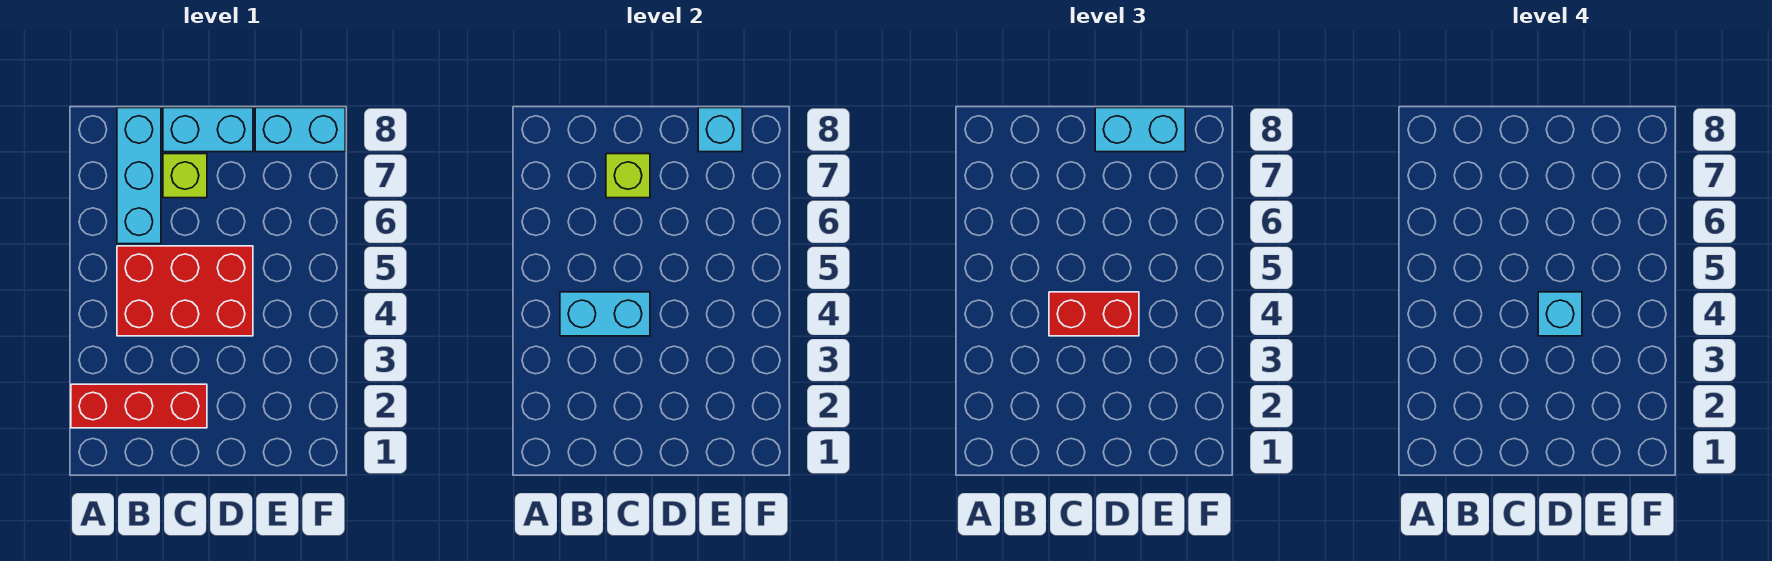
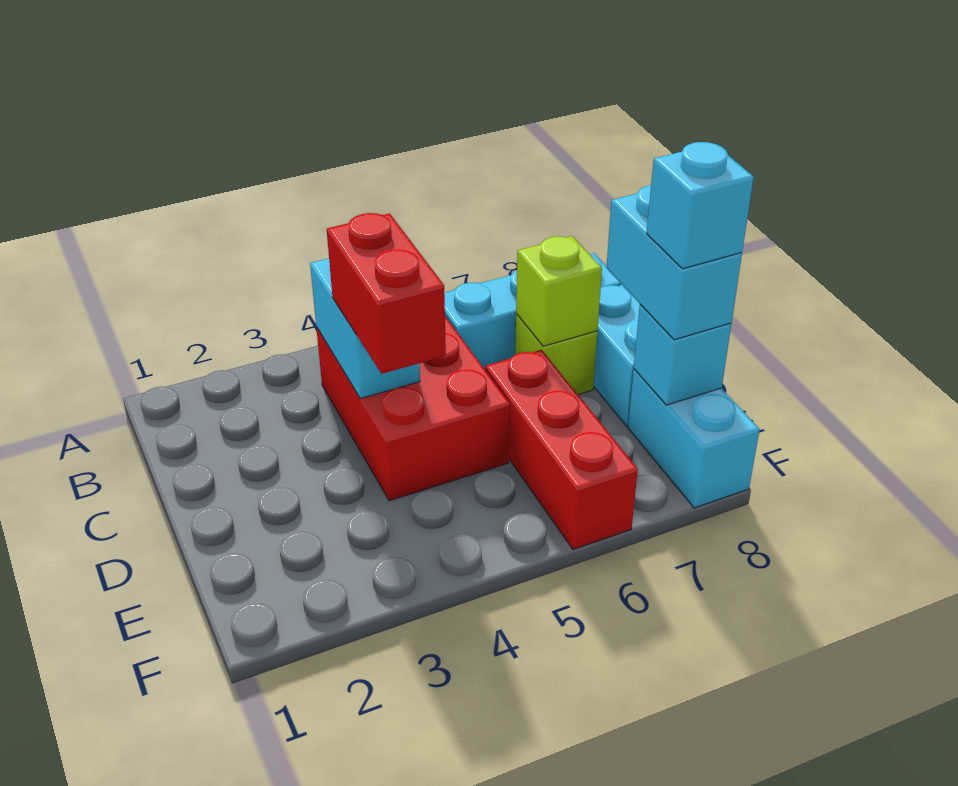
red 1x3 brick [71,384,207,428] -> red 1x3 brick moved to [485,350,638,549]
cyan 1x1 brick [1538,292,1582,336] -> cyan 1x1 brick moved to [647,142,754,269]

